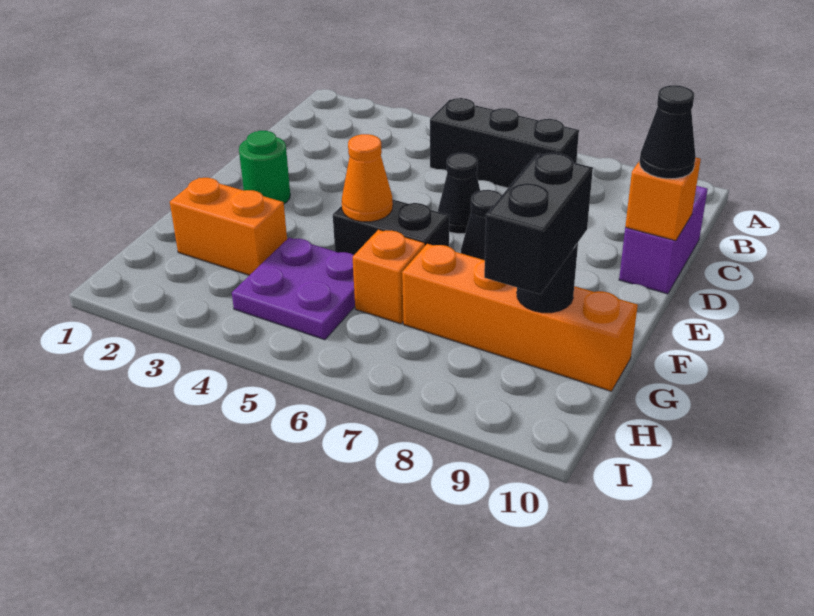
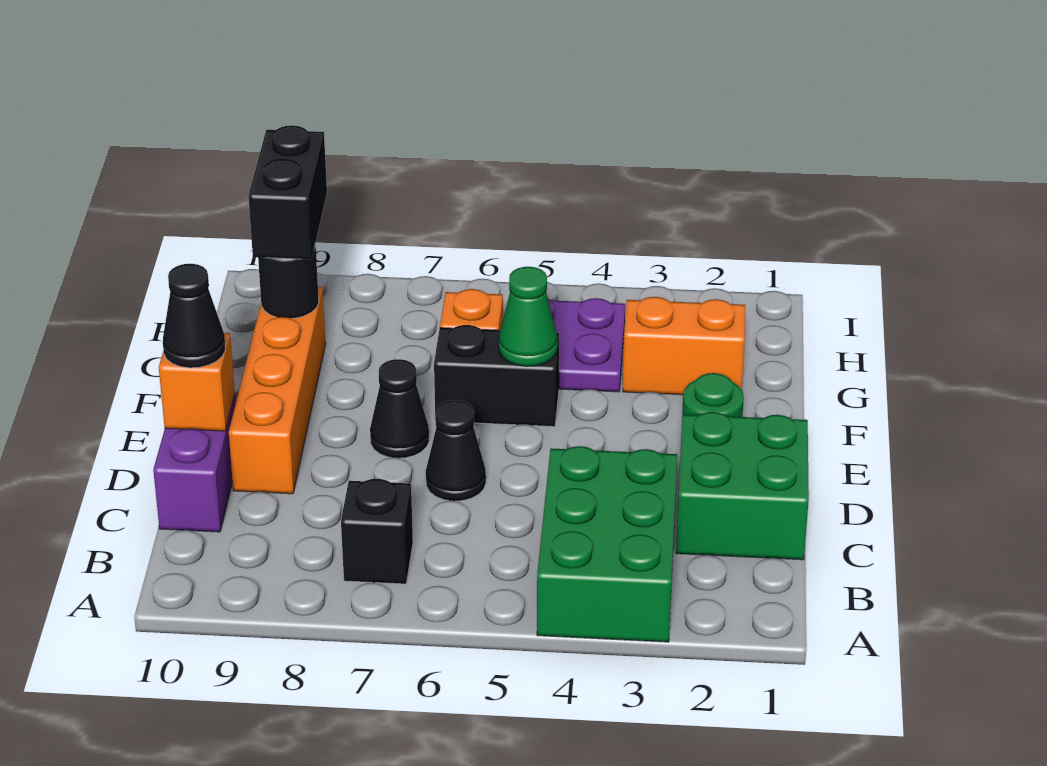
none -> green 2x3 brick [537,446,677,642]
black 1x3 brick [430,98,579,188] -> black 1x1 brick [341,479,413,584]
none -> green 2x2 brick [676,412,809,560]
orange 1x1 cone [342,134,393,222] -> green 1x1 cone [499,267,558,366]
orange 1x4 brick [402,244,638,391] -> orange 1x4 brick turned to [229,287,326,494]

